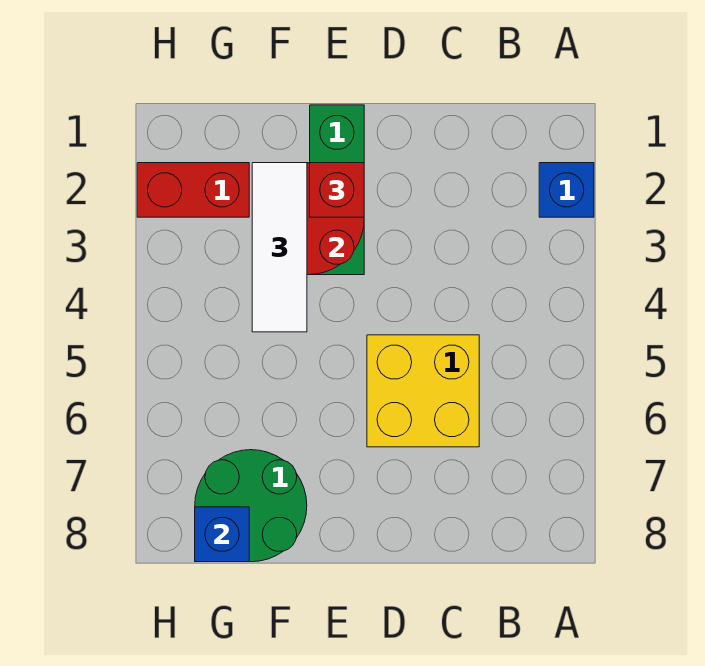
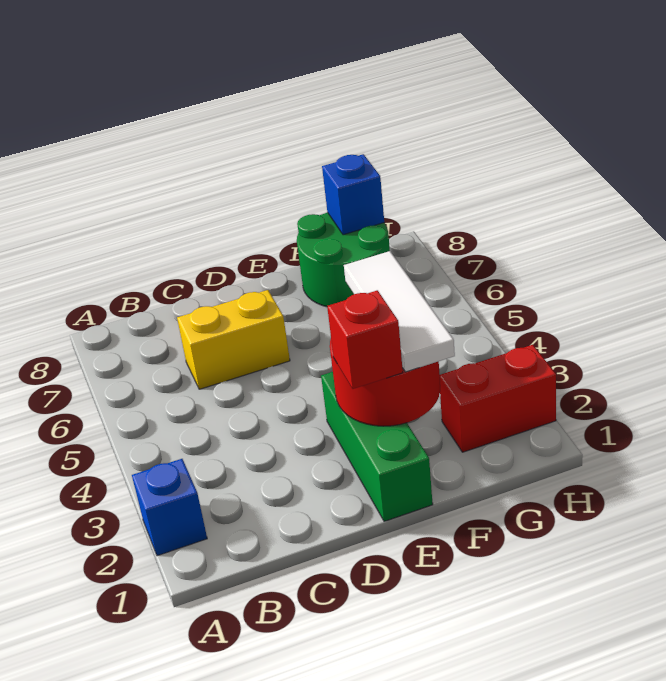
yellow 2x2 brick [367,335,479,447] -> yellow 1x2 brick [177,290,290,389]

